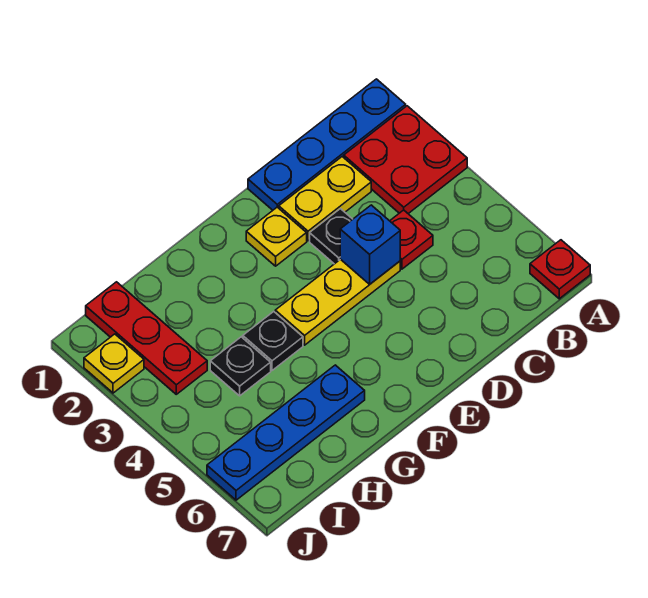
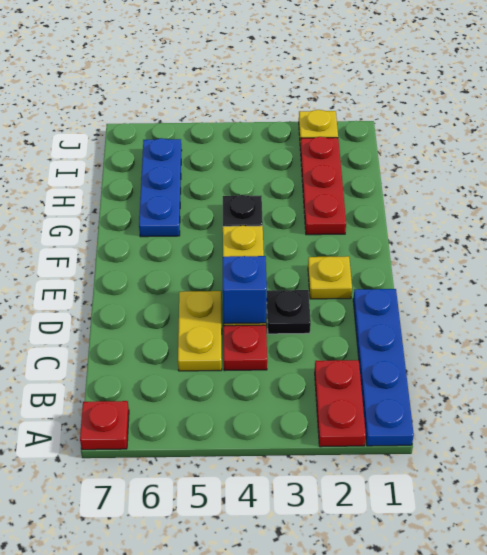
red 2x2 plate [344,106,467,214] -> red 1x2 plate [315,360,366,447]
yellow 1x2 plate [279,157,371,241] -> yellow 1x2 plate moved to [178,291,222,371]
blue 1x4 plate [207,365,365,500] -> blue 1x3 plate [139,138,182,237]
black 1x1 plate [210,337,271,396] -> none
red 1x3 plate [86,282,207,394] -> red 1x3 plate turned to [300,137,346,235]

